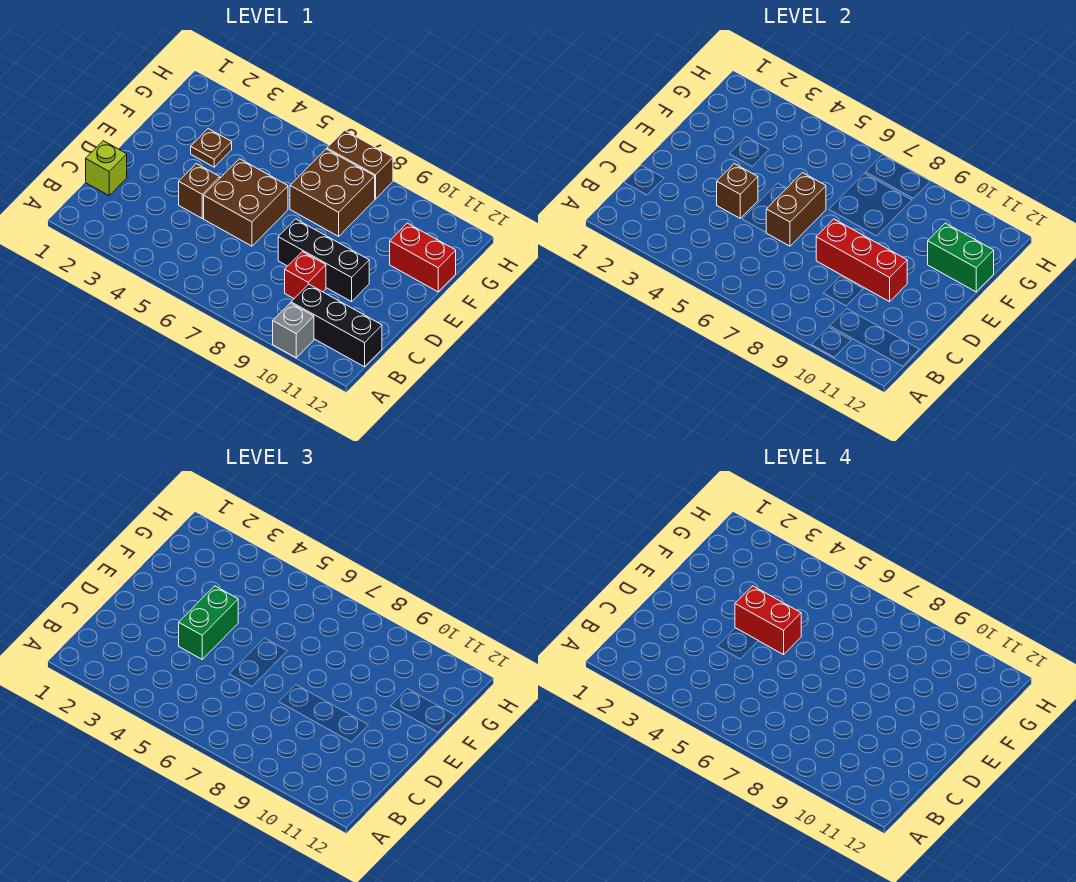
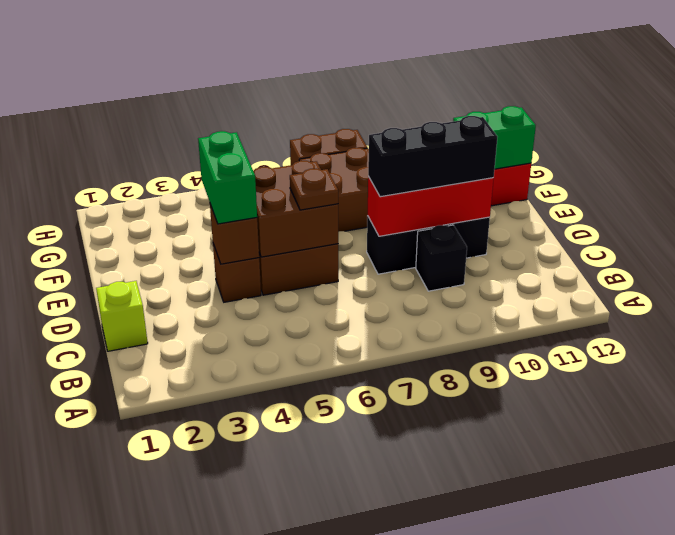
grey 1x1 brick [273,303,314,358] -> none
black 1x3 brick [291,284,382,367] -> black 1x3 brick moved to [368,116,497,197]
red 1x1 brick [285,252,326,298] -> black 1x1 brick [416,225,467,291]
brown 1x2 brick [766,173,826,246] -> brown 2x2 brick [253,161,338,257]
red 1x2 brick [735,586,801,655] -> none
brown 1x1 plate [191,129,232,167] -> brown 1x1 plate moved to [290,169,338,210]

